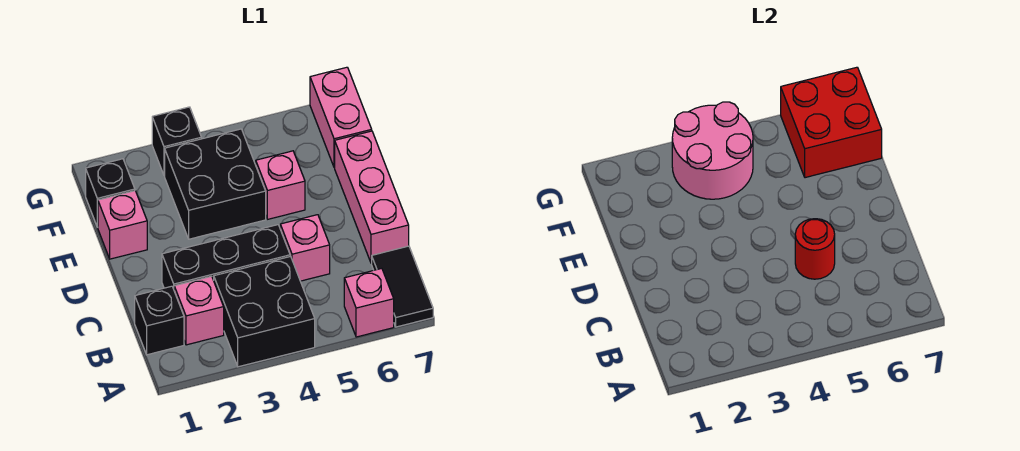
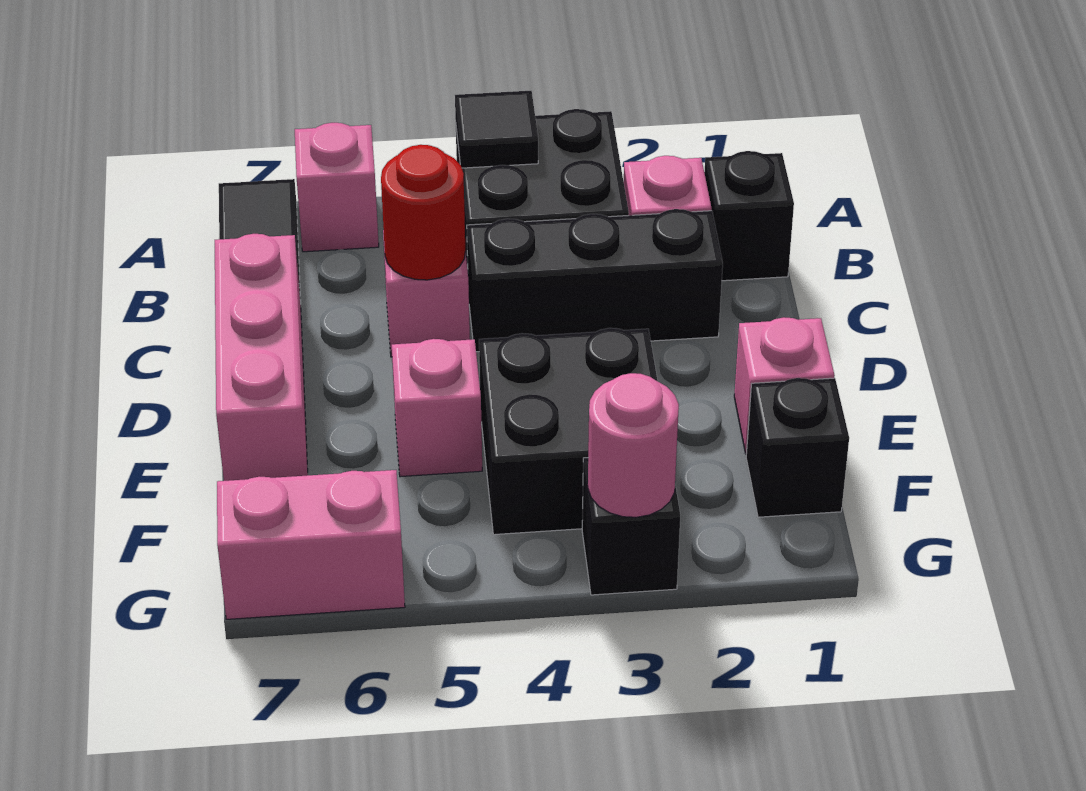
none -> black 1x1 tile [455,91,538,168]
pink 2x2 round brick [672,102,753,199] -> pink 1x1 round brick [588,373,679,517]
red 2x2 brick [781,67,882,178] -> none
pink 1x2 brick [310,67,372,168] -> pink 1x2 brick turned to [217,470,405,619]

